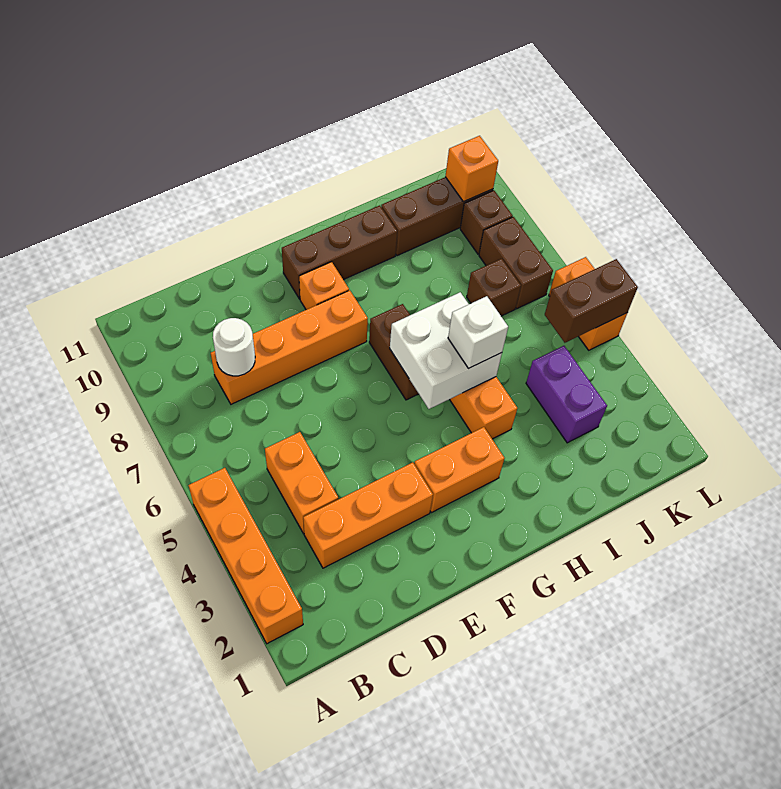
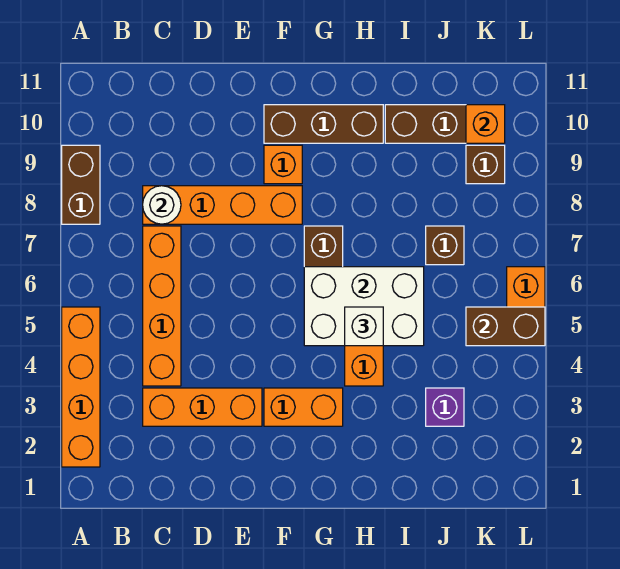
orange 1x2 brick [265,432,338,534] -> orange 1x4 brick [143,226,181,386]
white 2x2 brick [390,292,502,409] -> white 2x3 brick [304,267,424,346]
purple 1x2 brick [526,346,607,443] -> purple 1x1 brick [426,388,464,426]
brown 1x2 brick [479,217,553,309] -> brown 1x2 brick moved to [62,145,100,224]

